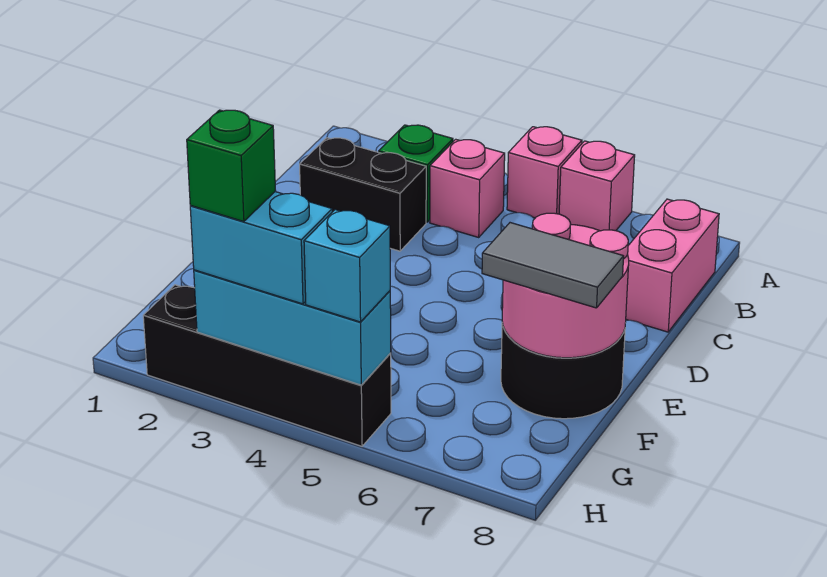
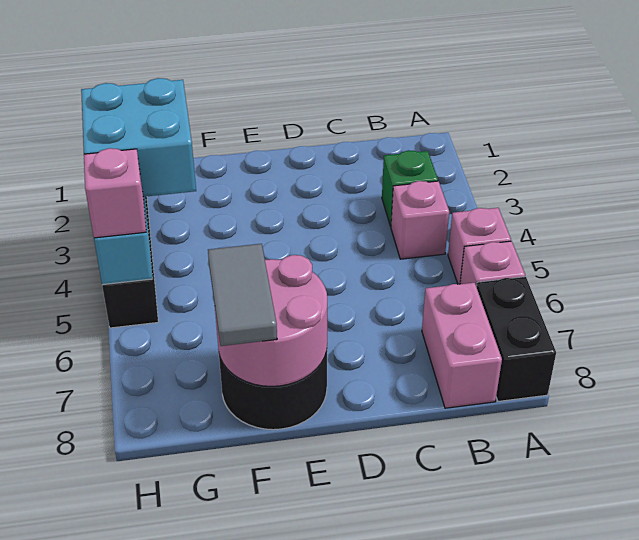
pink 1x2 brick [626,199,719,332] -> pink 1x2 brick turned to [422,283,502,408]
black 1x2 brick [300,138,426,251] -> black 1x2 brick moved to [477,277,556,402]
cyan 1x2 brick [190,192,332,304] -> cyan 2x2 brick [81,78,196,197]
green 1x1 brick [187,110,276,222] -> none
cyan 1x1 brick [304,210,390,322] -> pink 1x1 brick [84,148,146,238]

